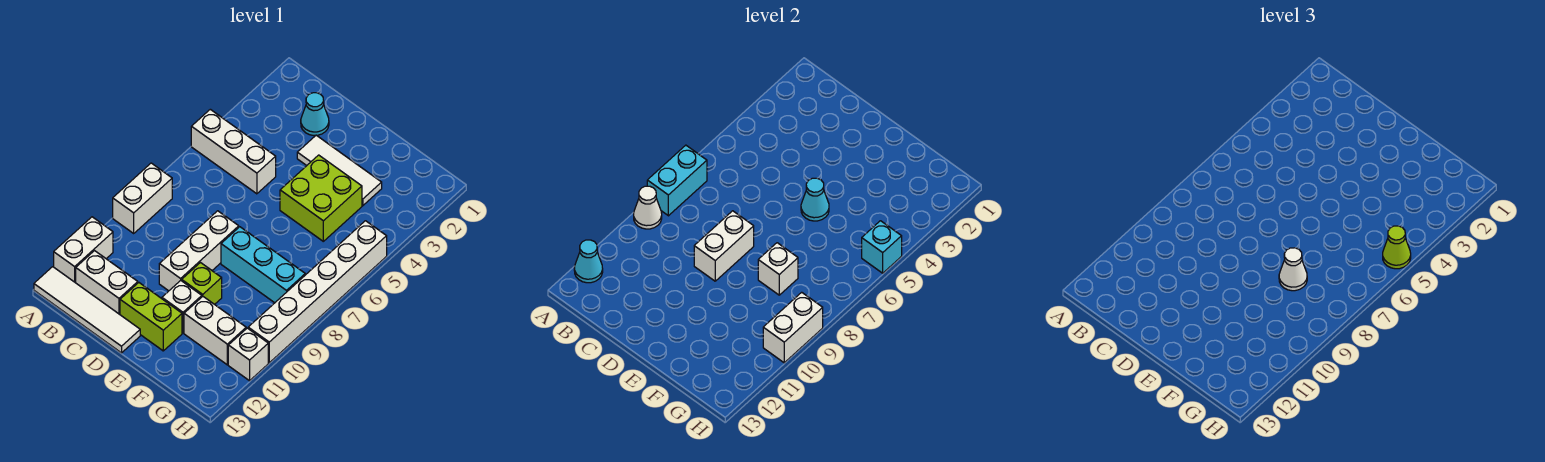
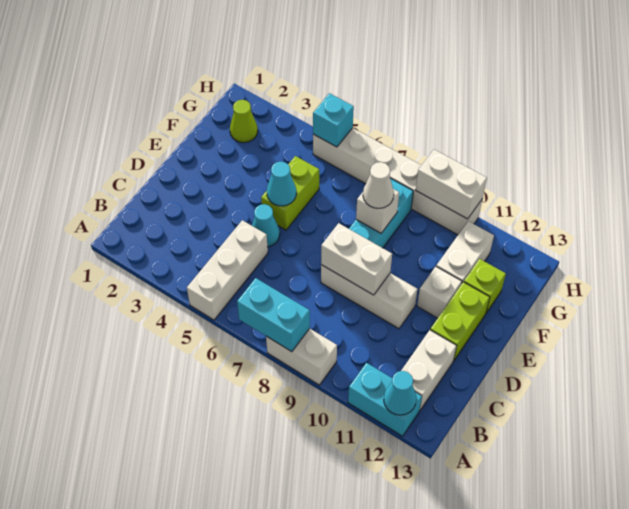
white 1x1 cone [634,186,662,229] -> none
white 1x2 brick [54,217,113,283] -> cyan 1x2 brick [348,363,422,436]
white 1x4 tile [34,267,140,353] -> none
cyan 1x1 cone [301,93,329,136] -> cyan 1x1 cone moved to [252,204,280,247]
white 1x3 tile [297,135,382,206] -> none
lime 2x2 brick [280,155,362,241] -> lime 1x2 brick [261,156,319,230]
lime 1x1 brick [182,263,222,304] -> lime 1x1 brick moved to [464,259,506,313]
lime 1x1 cone [1383,226,1411,269] -> lime 1x1 cone moved to [230,100,258,143]
white 1x1 brick [228,328,268,381] -> none

